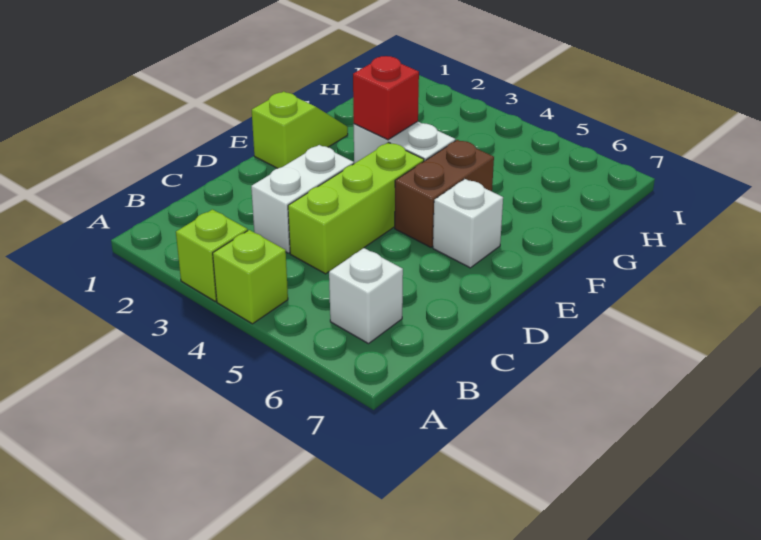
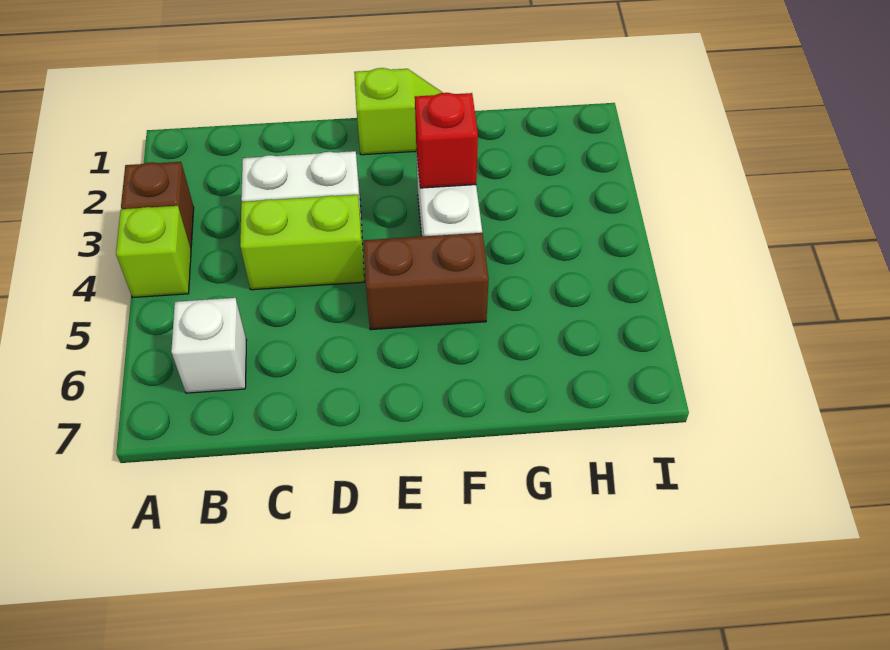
lime 1x1 brick [176,210,248,301] -> brown 1x1 brick [121,162,194,248]
lime 1x3 brick [288,142,424,274] -> lime 1x2 brick [240,195,365,290]
white 1x1 brick [433,179,503,268] -> none

